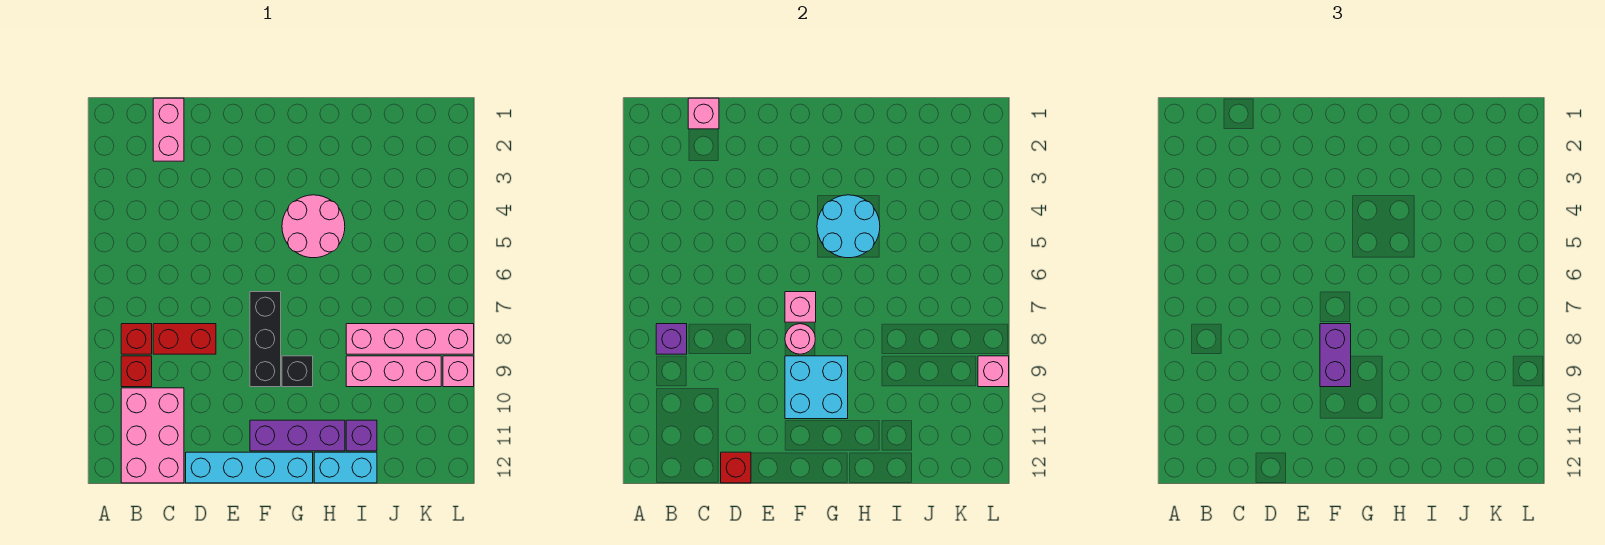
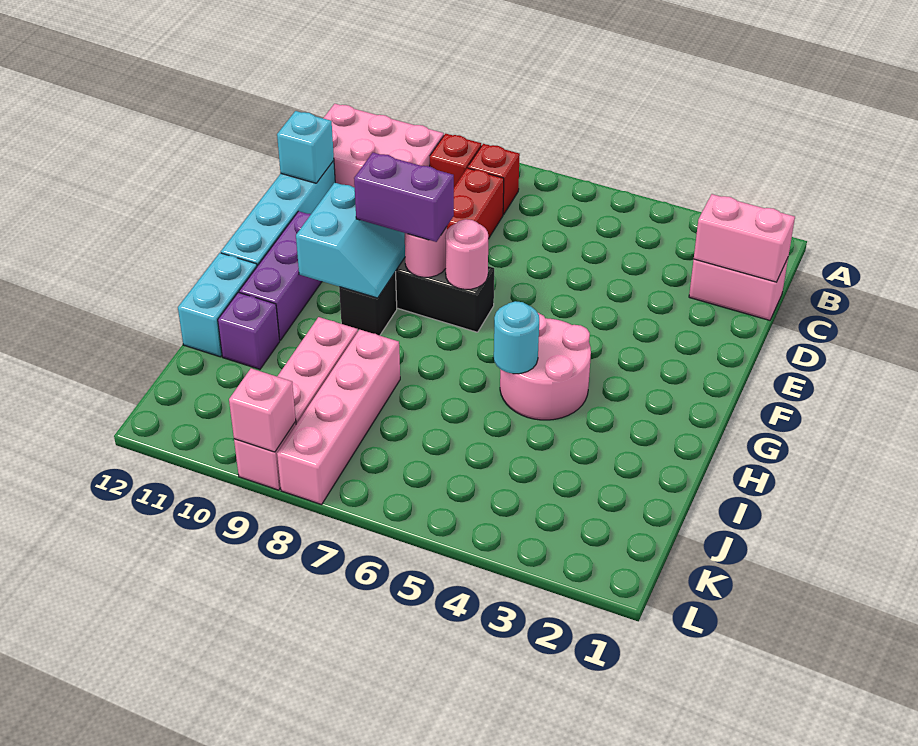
purple 1x1 brick [656,324,687,354] -> none
pink 1x1 brick [688,98,719,129] -> pink 1x2 brick [694,194,795,282]
red 1x1 brick [721,452,751,483] -> cyan 1x1 brick [277,111,334,183]
pink 1x1 brick [785,292,816,322] -> pink 1x1 round brick [445,219,488,289]
cyan 2x2 brick [785,356,848,419] -> cyan 2x2 slope [296,183,405,298]
cyan 2x2 round brick [817,195,880,258] -> cyan 1x1 round brick [494,301,539,374]

